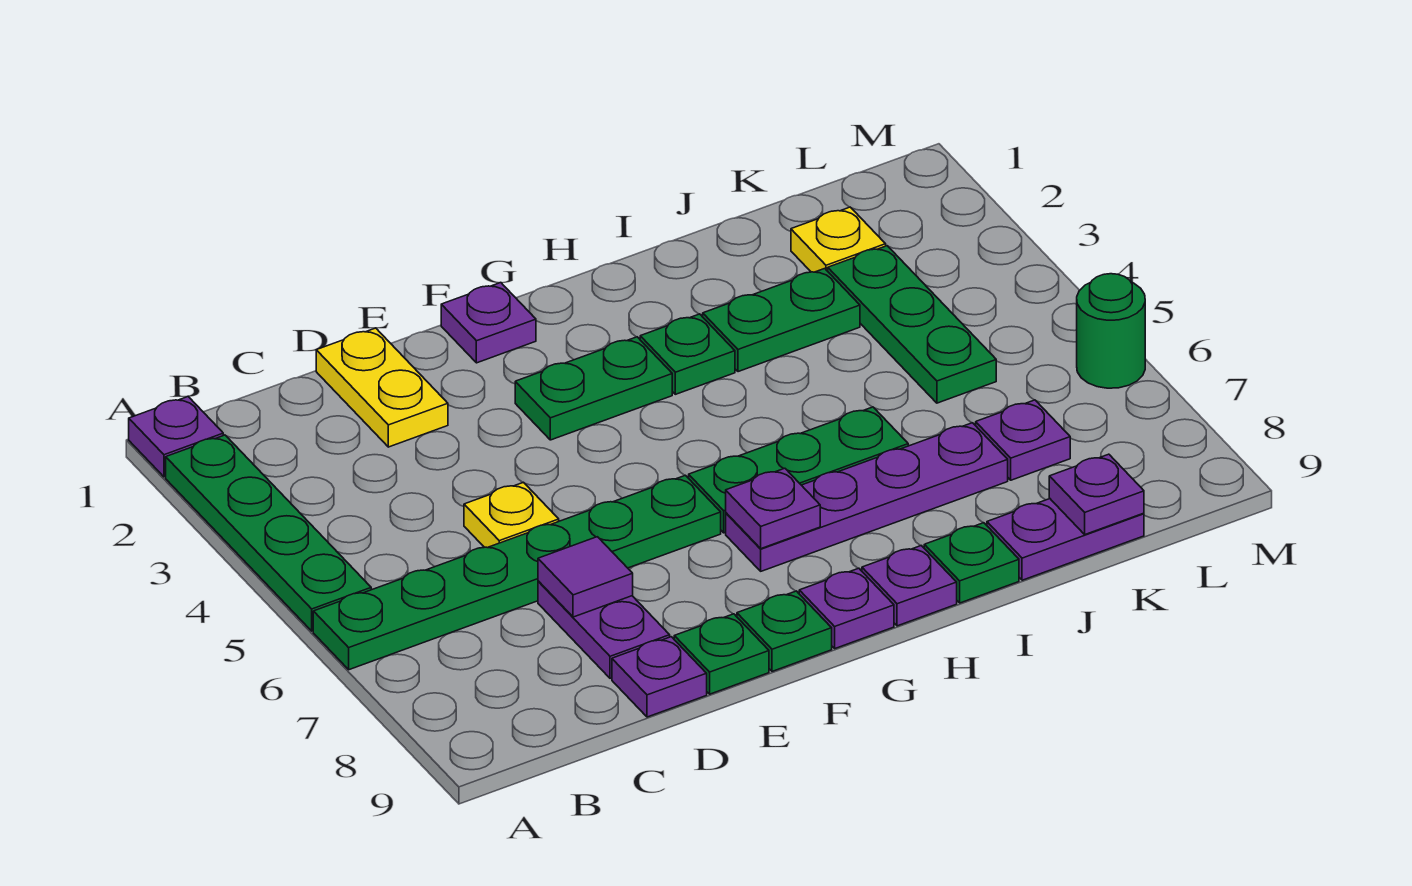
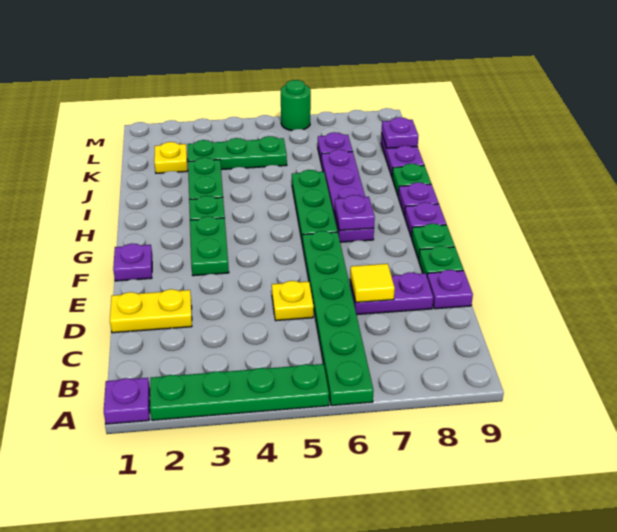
purple 1x1 tile [538,537,633,617] -> yellow 1x1 tile [350,264,395,302]

